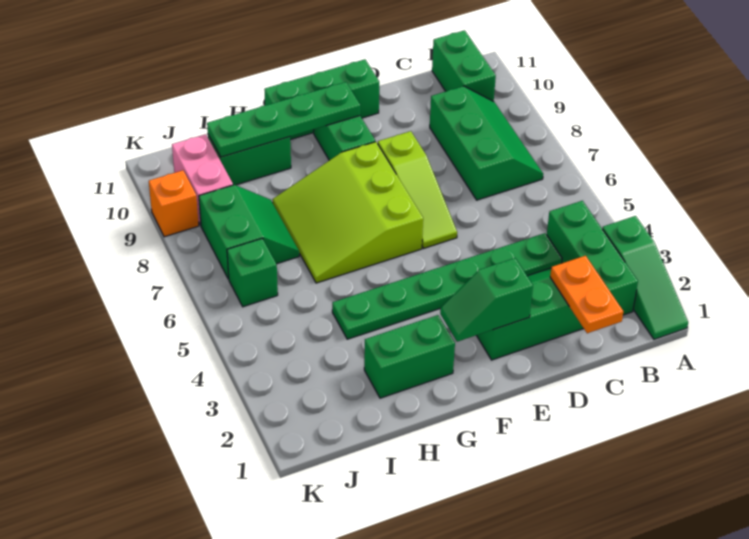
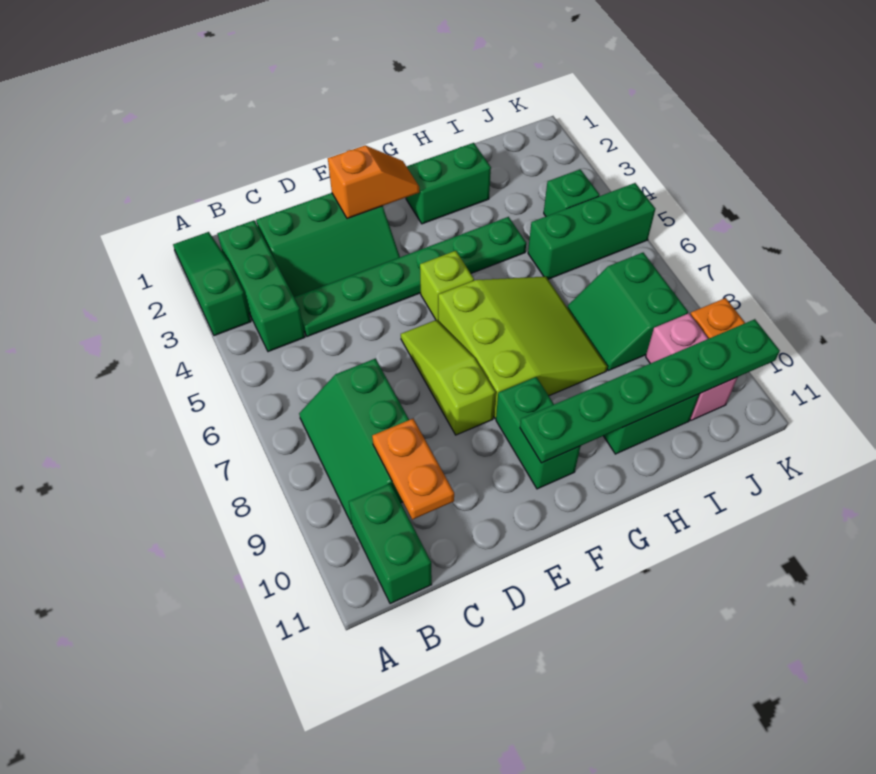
orange 1x2 plate [550,256,623,333] -> orange 1x2 plate moved to [372,419,454,520]
green 1x2 slope [440,258,533,342] -> orange 1x2 slope [328,146,419,219]
green 1x3 brick [264,59,379,140] -> green 1x3 brick moved to [528,183,655,279]
none -> lime 1x1 brick [420,251,474,321]
green 1x4 plate [207,82,360,157] -> green 1x6 plate [520,319,780,463]
green 1x1 brick [227,239,278,307] -> green 1x1 brick moved to [544,169,599,216]

